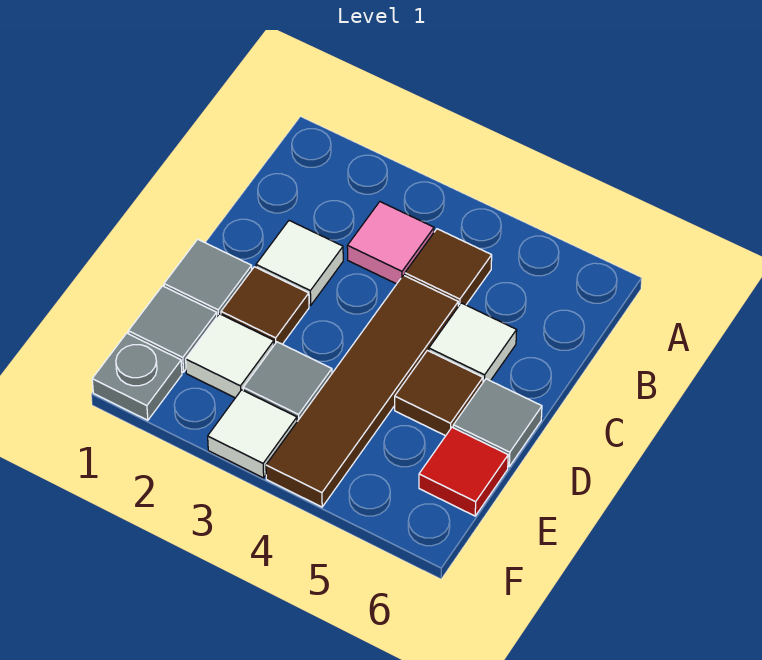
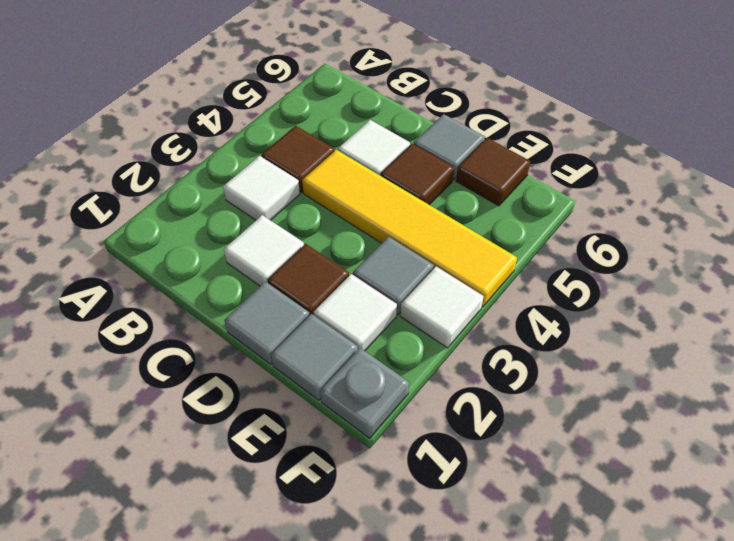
pink 1x1 tile [347,202,434,284] -> white 1x1 tile [223,156,300,220]
brown 1x4 tile [266,275,458,507] -> yellow 1x4 tile [302,150,517,307]
red 1x1 tile [419,427,508,516] -> brown 1x1 tile [456,138,530,206]

